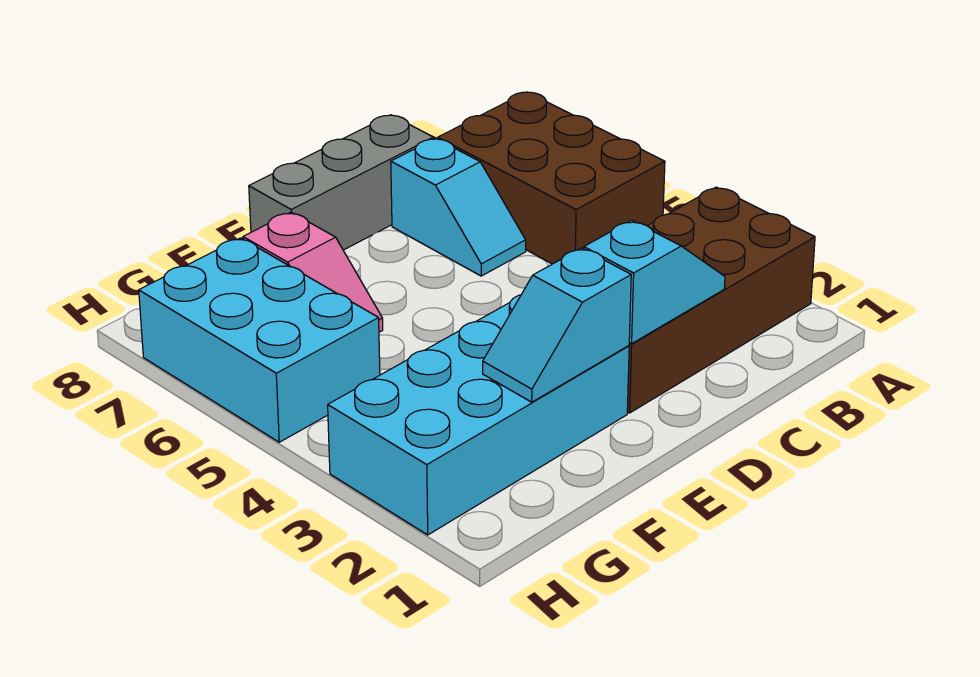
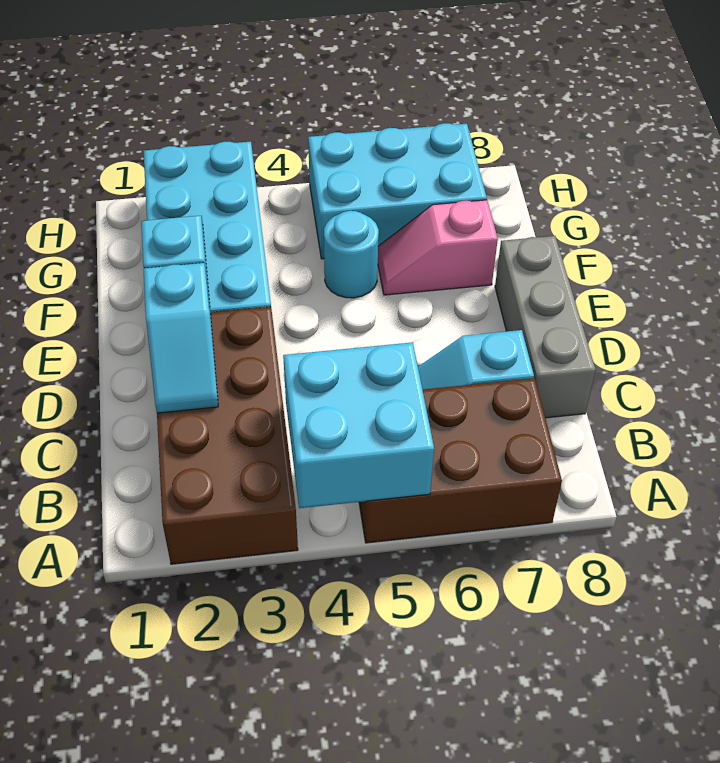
none -> cyan 2x2 brick [283,342,434,508]
none -> cyan 1x1 round brick [324,211,379,298]

